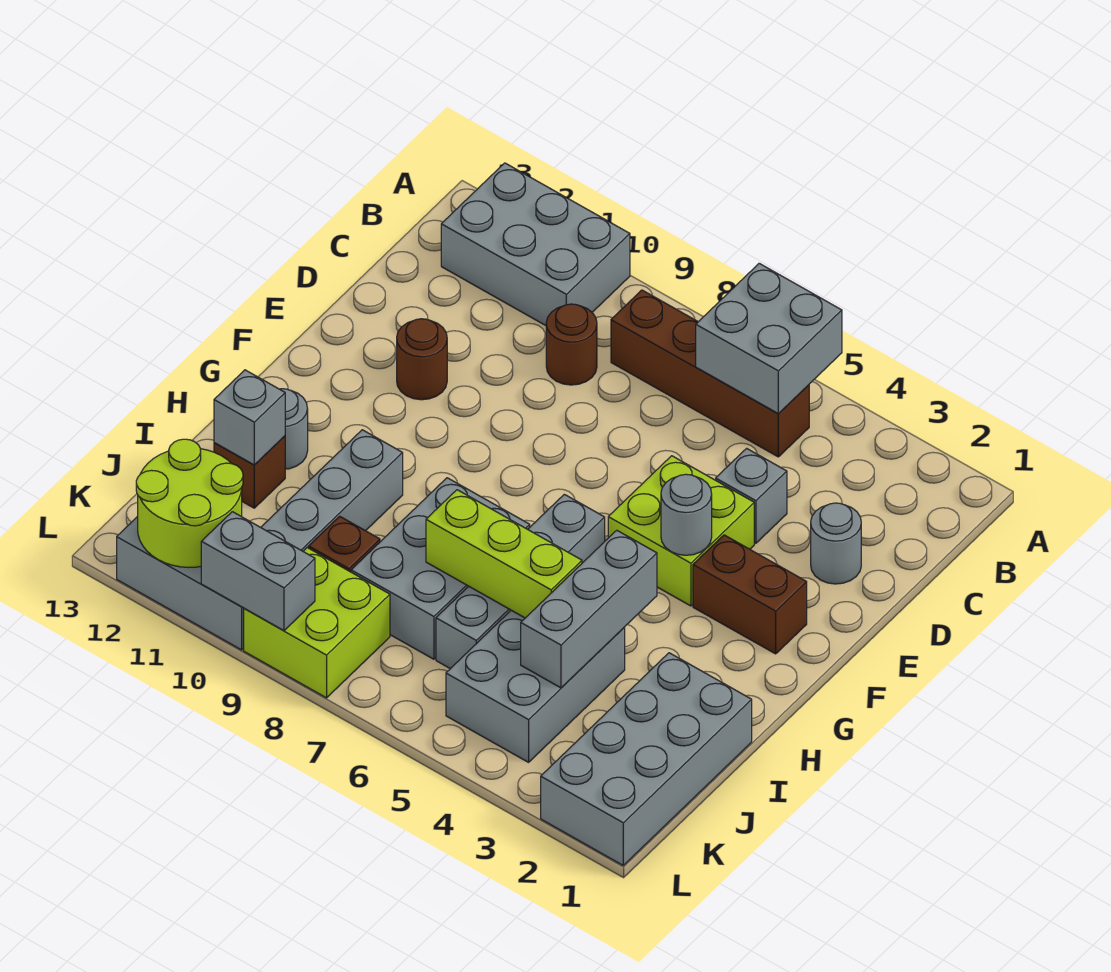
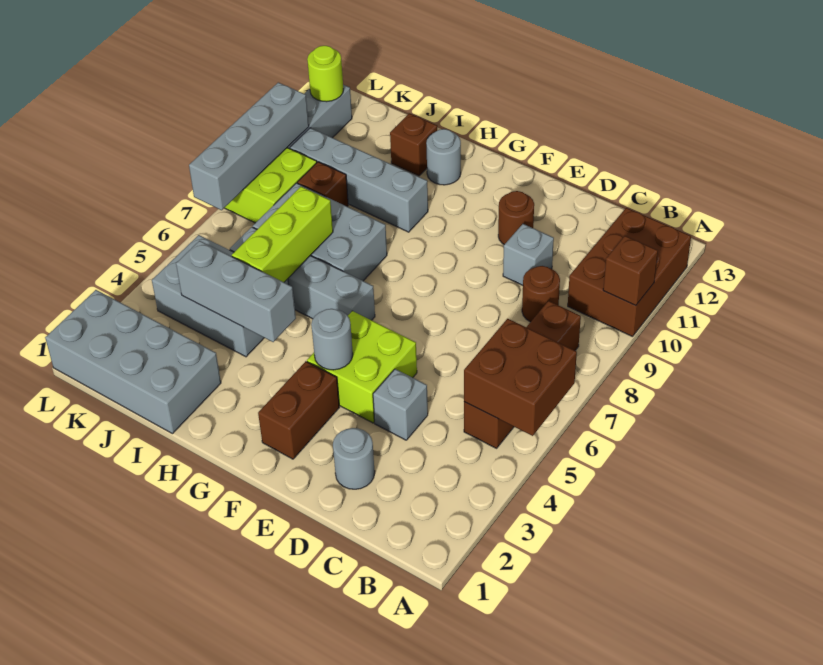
grey 2x2 brick [696,263,842,414] -> brown 2x2 brick [464,319,577,436]
grey 2x3 brick [441,163,630,326] -> brown 2x3 brick [568,208,691,337]
none -> brown 1x1 brick [603,236,658,306]
grey 1x1 brick [214,370,285,465] -> grey 1x1 brick moved to [503,224,554,285]
lime 2x2 round brick [136,439,243,567] -> lime 1x1 round brick [307,46,343,102]
grey 1x2 brick [201,512,315,631] -> grey 1x4 brick [189,82,309,210]

